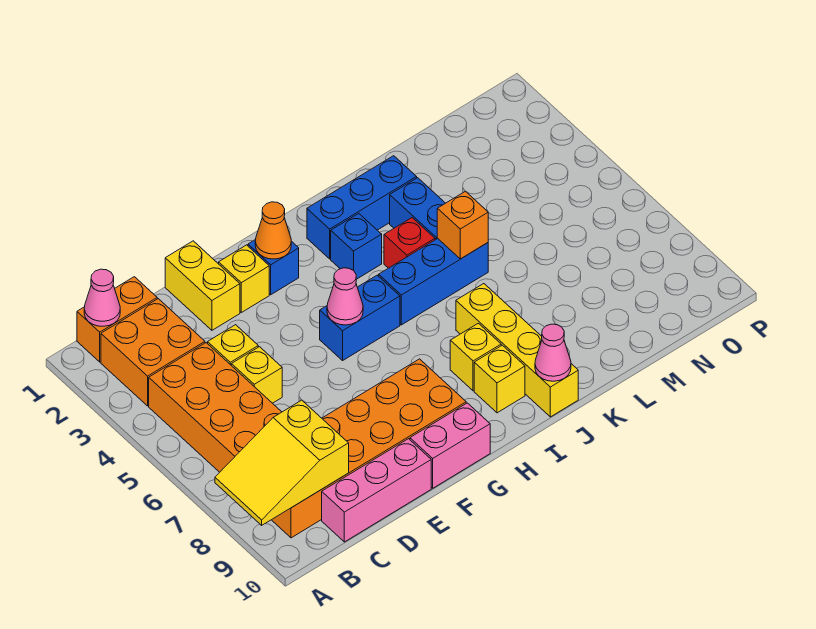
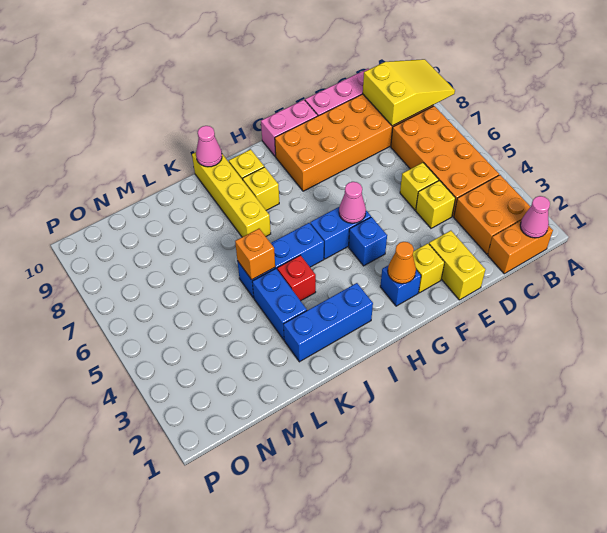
blue 1x1 brick [331,213,382,279] -> blue 1x1 brick moved to [349,217,387,266]

